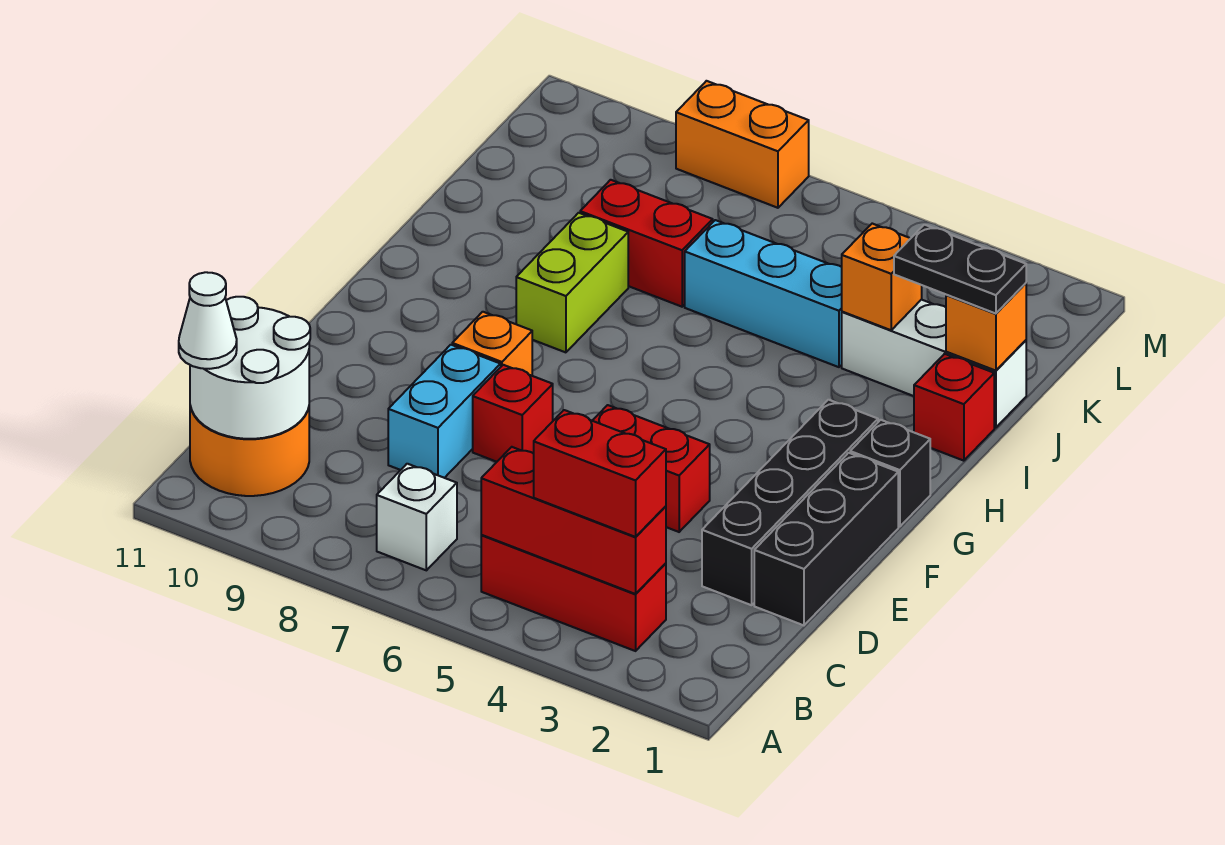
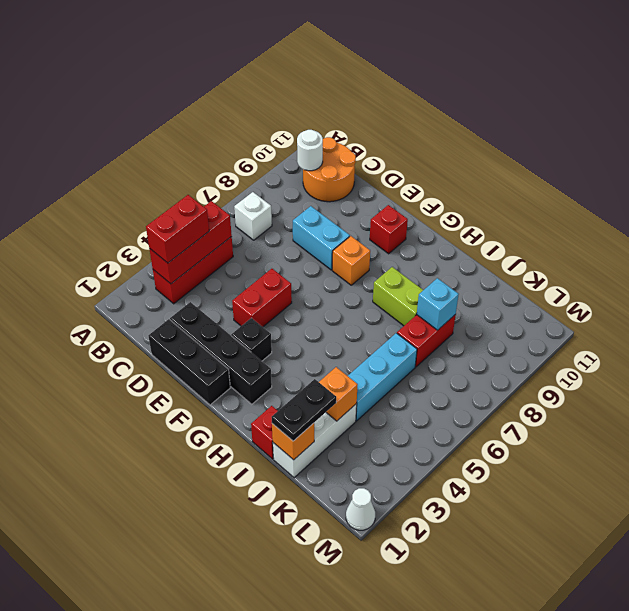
white 2x2 round brick [190,297,310,439] -> white 1x1 round brick [297,130,323,171]
white 1x1 cone [179,272,237,369] -> white 1x1 cone moved to [346,488,375,530]
red 1x1 brick [473,365,553,462] -> red 1x1 brick moved to [370,205,408,254]
black 1x1 brick [850,420,930,527] -> black 1x1 brick moved to [231,318,272,361]
none -> cyan 1x1 brick [417,278,459,330]
orange 1x2 brick [676,81,809,208] -> none

